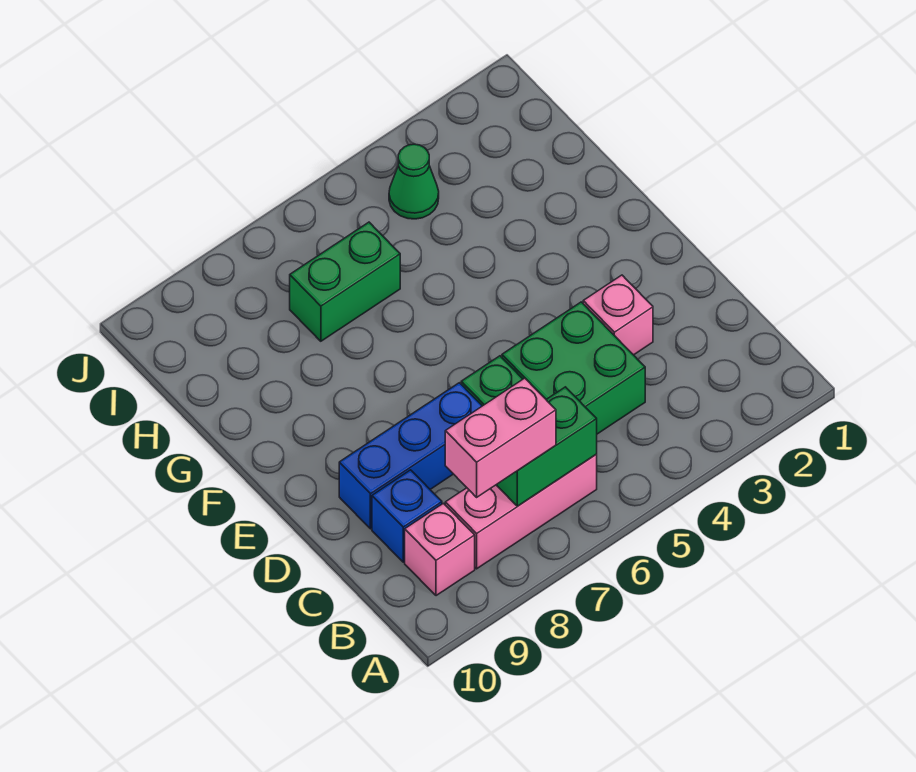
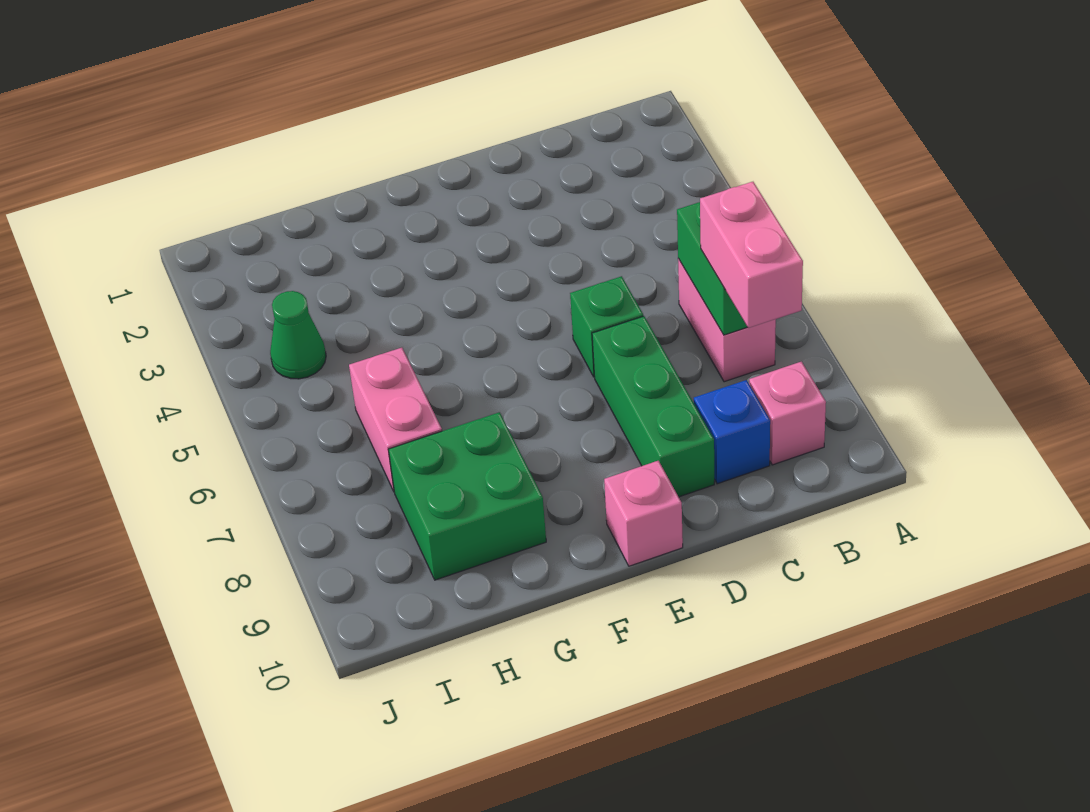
pink 1x3 brick [445,454,597,569] -> pink 1x2 brick [678,258,776,382]
green 2x2 brick [502,302,645,434] -> green 2x2 brick moved to [388,412,546,580]
pink 1x1 brick [583,275,653,355] -> pink 1x1 brick moved to [604,461,683,566]
blue 1x3 brick [339,383,482,529] -> green 1x3 brick [592,316,714,497]
green 1x2 brick [290,222,400,341] -> pink 1x2 brick [349,348,442,491]

